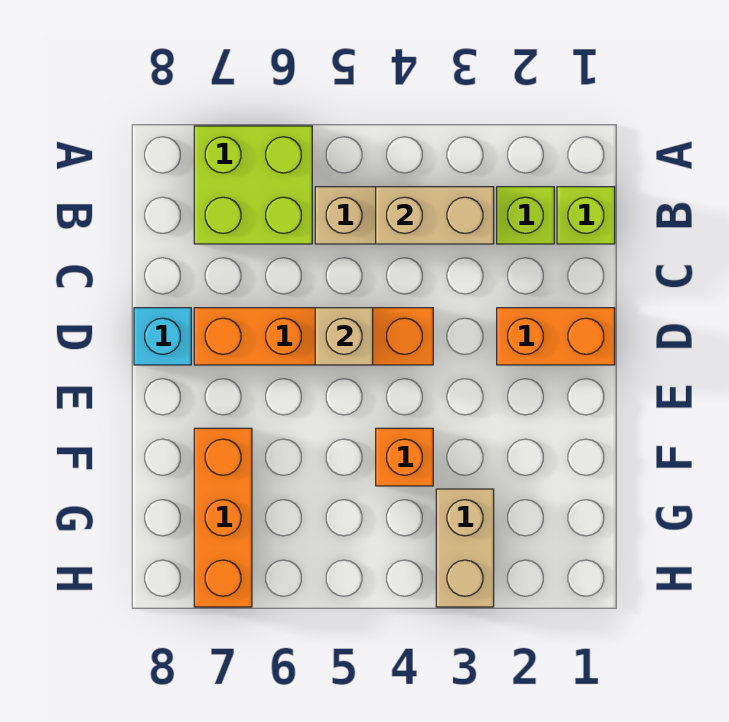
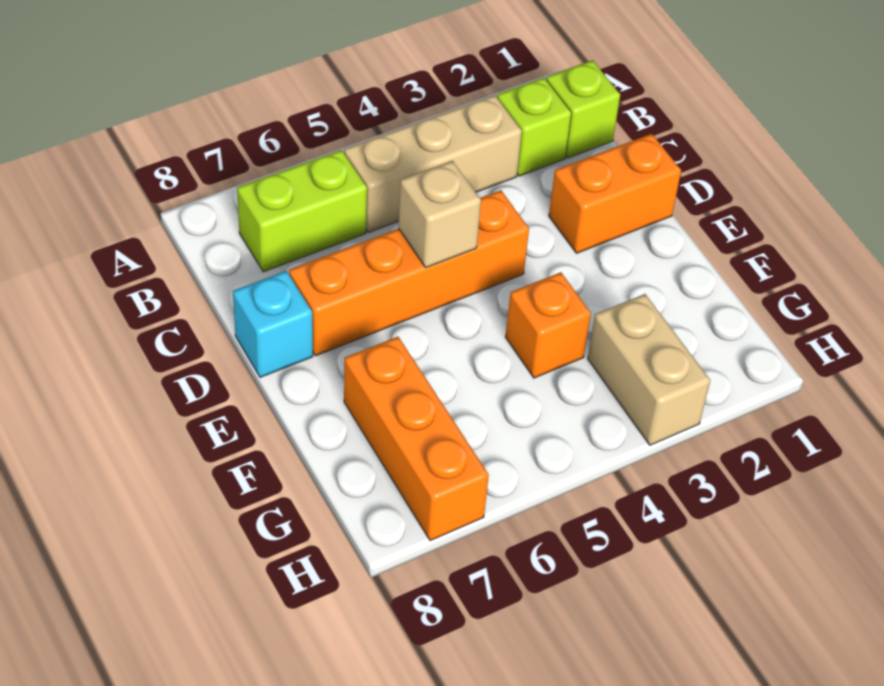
lime 2x2 brick [194,126,312,244] -> lime 1x2 brick [237,150,367,272]
tan 1x2 brick [376,187,494,244] -> none

